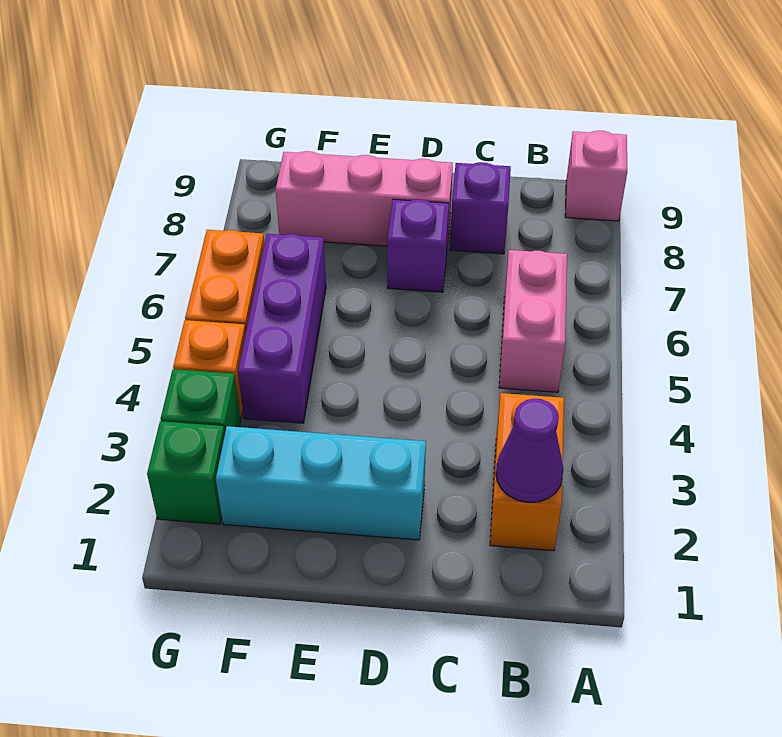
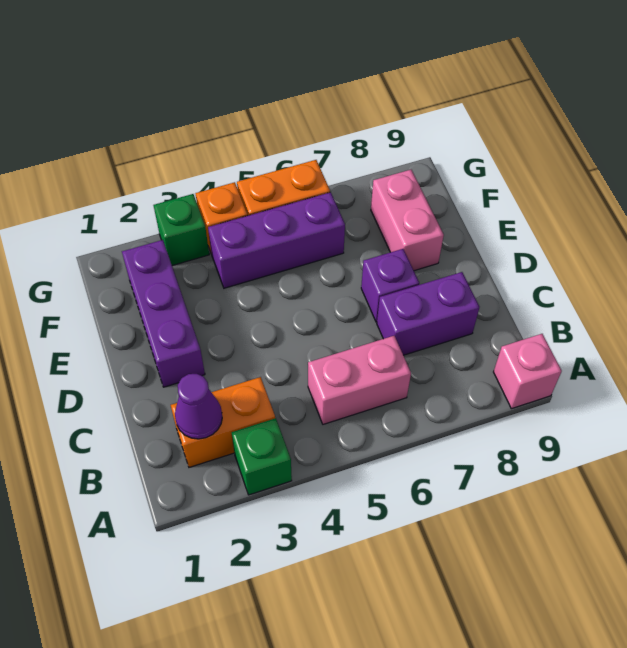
purple 1x1 brick [450,162,511,254] -> purple 1x2 brick [377,272,479,355]
cyan 1x3 brick [216,426,426,540] -> purple 1x3 brick [122,240,205,387]
pink 1x3 brick [276,151,453,246] -> pink 1x2 brick [371,170,444,271]
green 1x1 brick [147,421,225,524] -> green 1x1 brick moved to [231,418,292,495]

